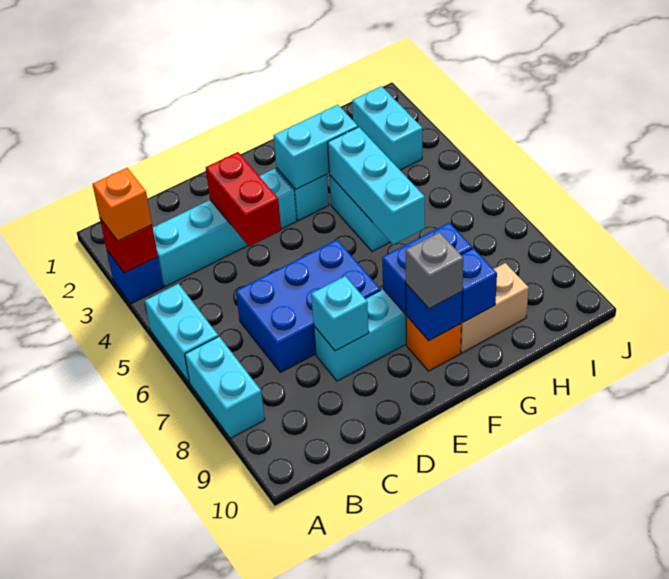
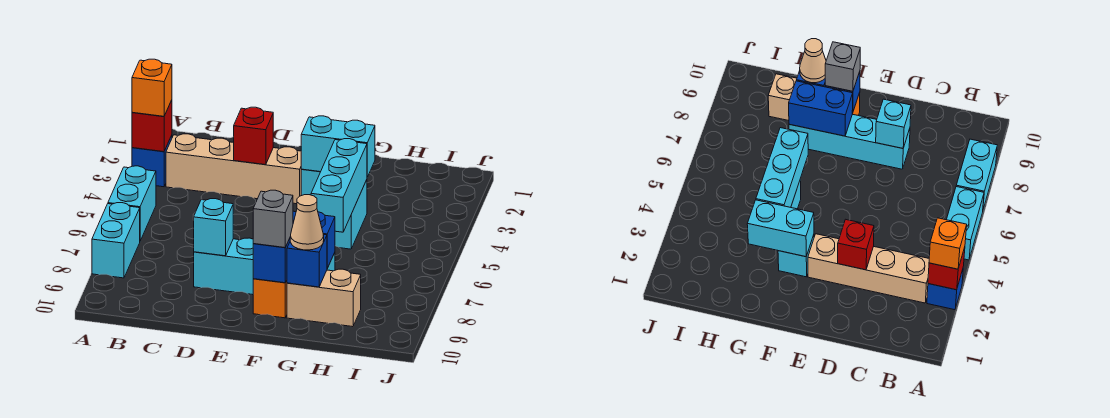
cyan 1x4 brick [153,169,297,287] -> tan 1x4 brick [166,134,302,204]
blue 2x3 brick [236,240,380,372] -> none
red 1x2 brick [206,152,281,246] -> red 1x1 brick [234,107,273,165]
none -> tan 1x1 cone [290,195,324,250]
cyan 1x2 brick [352,86,422,170] -> none

